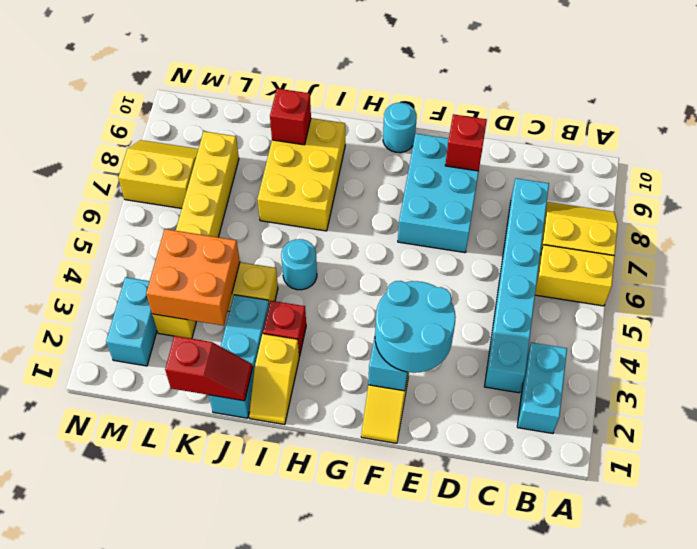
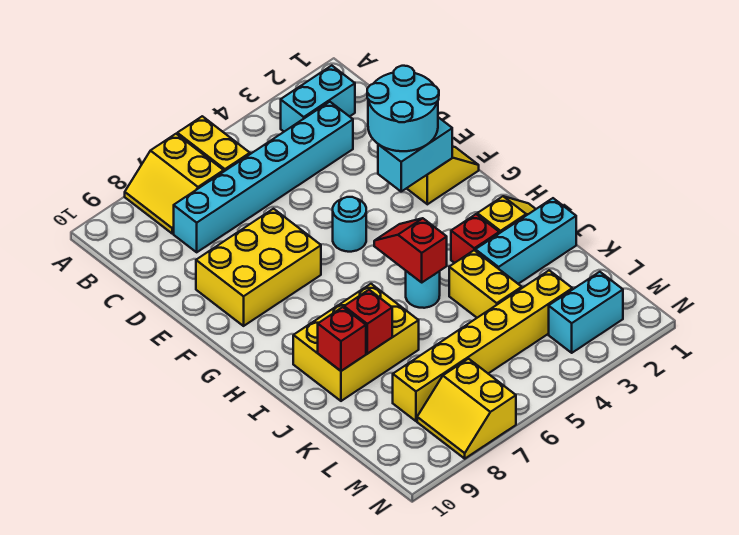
cyan 2x3 brick [398,134,479,253] -> yellow 2x3 brick [196,209,321,326]
red 1x1 brick [445,114,487,171] -> red 1x1 brick moved to [344,290,392,354]
cyan 1x1 round brick [383,103,417,153] -> cyan 1x1 round brick moved to [333,197,366,252]
red 1x2 slope [165,336,253,401] -> red 1x2 slope moved to [374,218,447,282]
orange 2x2 brick [146,229,240,326] -> none

